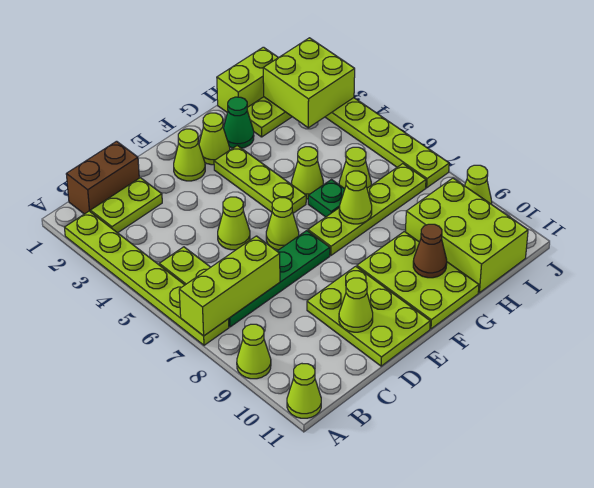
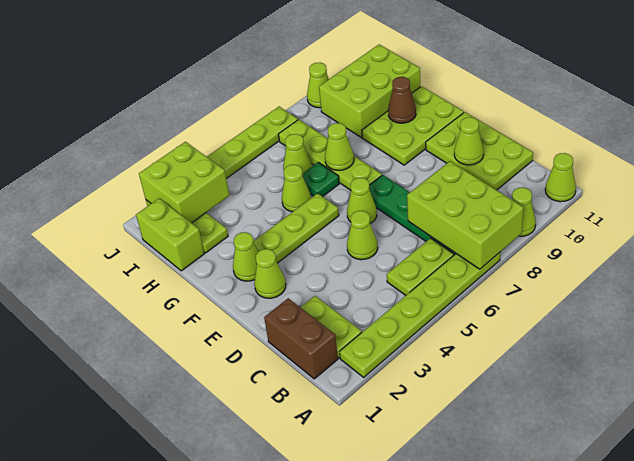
lime 1x3 brick [179,236,280,336] -> lime 2x3 brick [407,161,524,269]
lime 2x3 plate [307,266,430,366] -> lime 2x3 plate turned to [426,112,533,190]
green 1x1 cone [224,97,254,148] -> none

